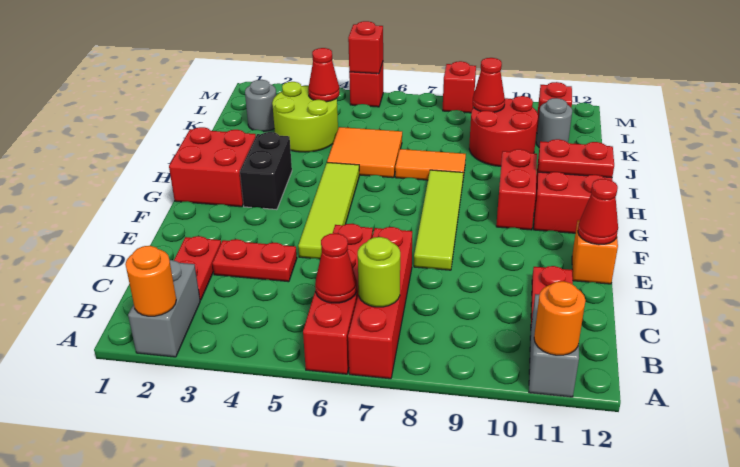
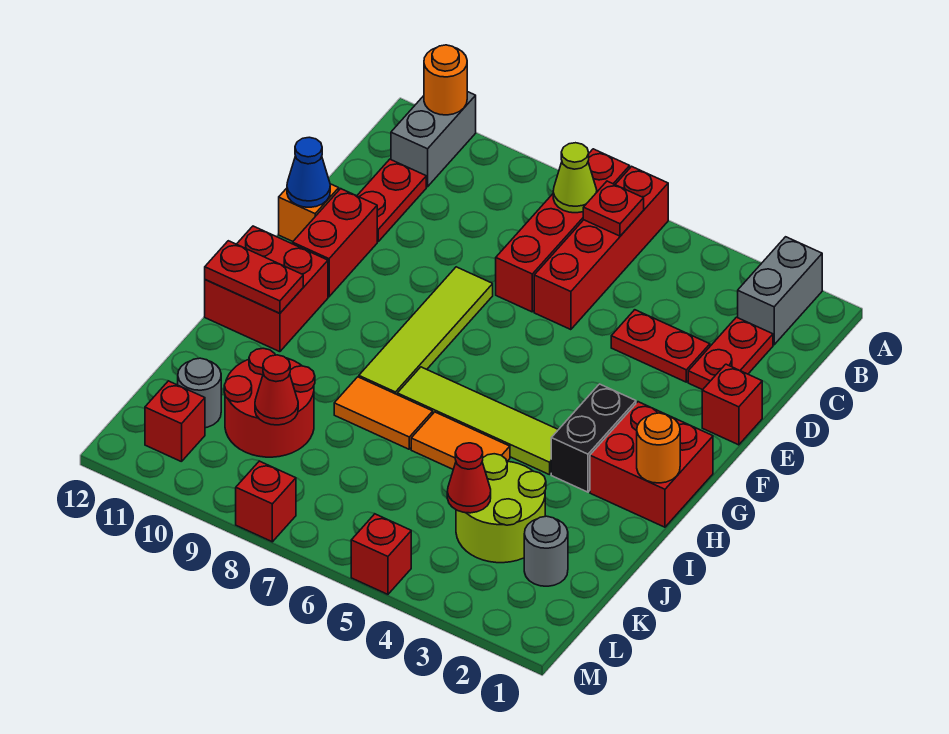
orange 1x1 round brick [125,246,176,316] -> orange 1x1 round brick moved to [637,413,680,483]
red 1x1 cone [315,233,357,303] -> red 1x1 plate [583,181,644,236]
lime 1x1 round brick [358,237,400,307] -> lime 1x1 cone [553,143,597,213]
lime 1x4 tile [298,163,359,259] -> lime 1x4 tile turned to [397,367,558,475]
red 1x1 cone [578,179,618,245] -> blue 1x1 cone [287,137,330,207]
red 1x2 brick [496,149,537,230] -> red 1x2 brick moved to [293,189,377,297]
orange 2x2 tile [327,127,402,178] -> orange 1x2 tile [411,412,510,469]
red 1x1 brick [348,21,383,74] -> red 1x1 brick moved to [702,364,762,445]

